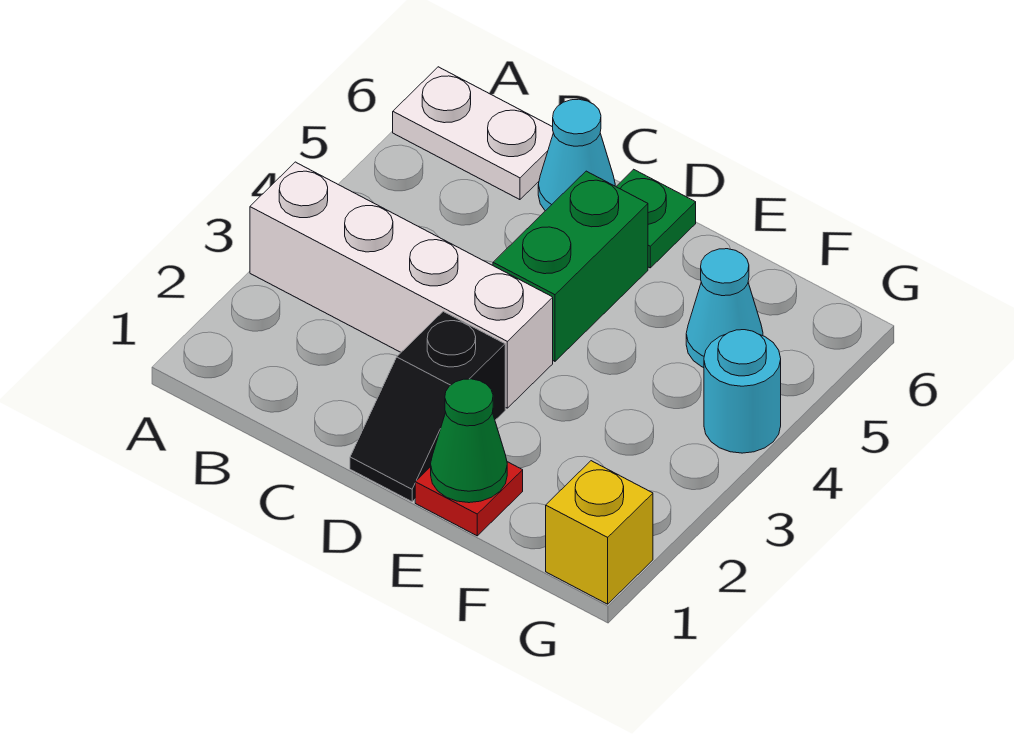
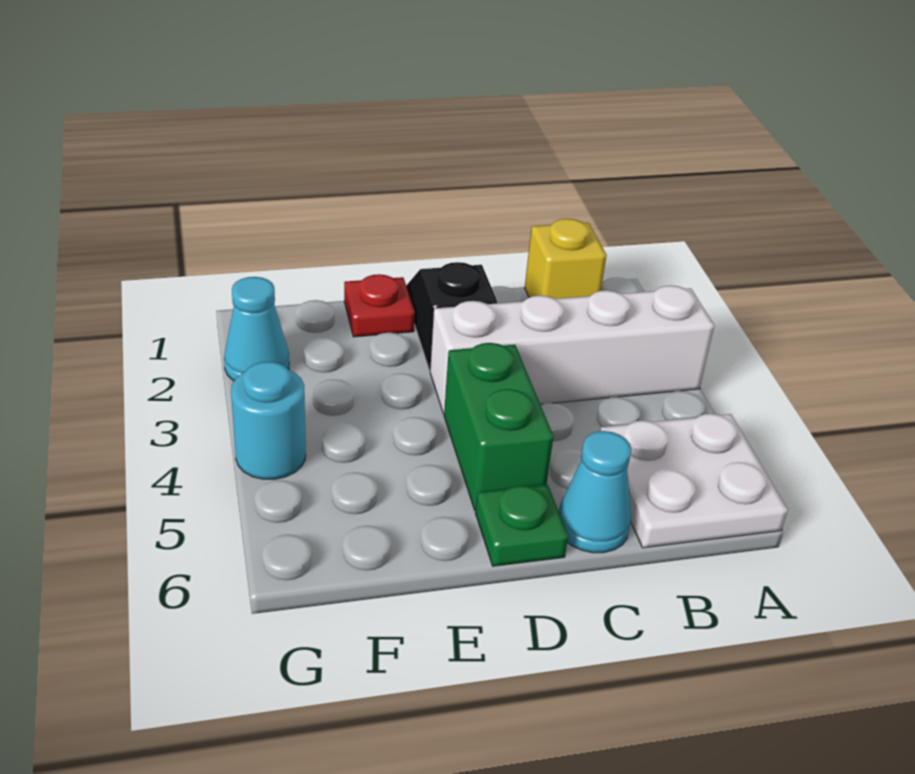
white 1x2 plate [393,67,553,200] -> white 2x2 plate [600,414,788,548]
green 1x1 cone [431,379,507,503] -> none
cyan 1x1 cone [686,249,763,368] -> cyan 1x1 cone moved to [224,277,289,381]
yellow 1x1 brick [546,461,653,604] -> yellow 1x1 brick moved to [525,219,607,299]

